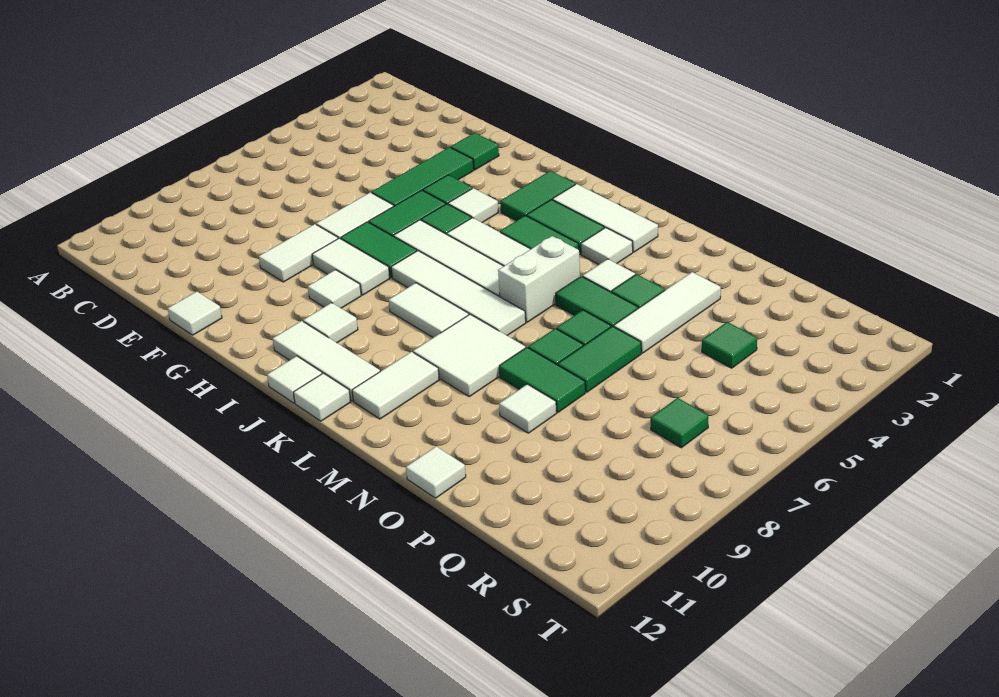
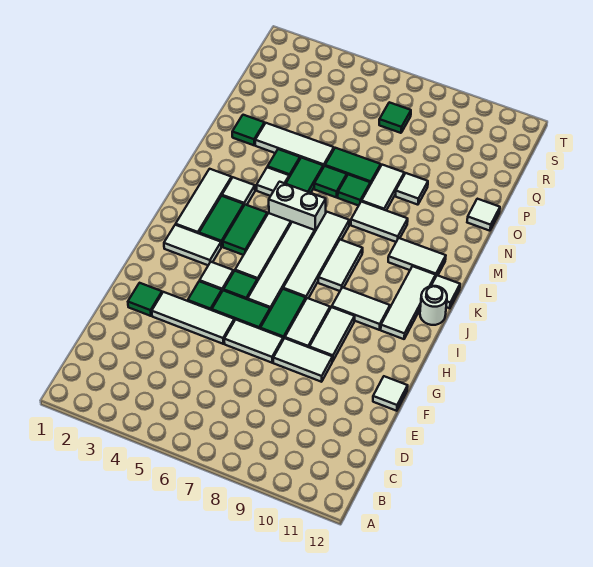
green 1x3 tile [372,147,474,206] -> white 1x3 tile [152,292,234,344]
white 1x1 tile [308,270,361,308] -> white 1x2 tile [309,307,355,361]
green 1x2 tile [500,171,575,221] -> white 1x2 tile [164,225,221,265]
white 1x1 tile [303,303,358,343] -> white 1x2 tile [332,287,390,330]
white 1x1 tile [267,356,322,403] -> white 1x1 round brick [420,286,447,325]
white 2x2 tile [413,314,526,397] -> white 1x2 tile [351,201,408,242]
green 1x2 tile [499,347,585,412] -> white 1x2 tile [362,165,404,210]
green 1x1 tile [702,322,757,368] -> green 1x1 tile moved to [232,115,265,145]

